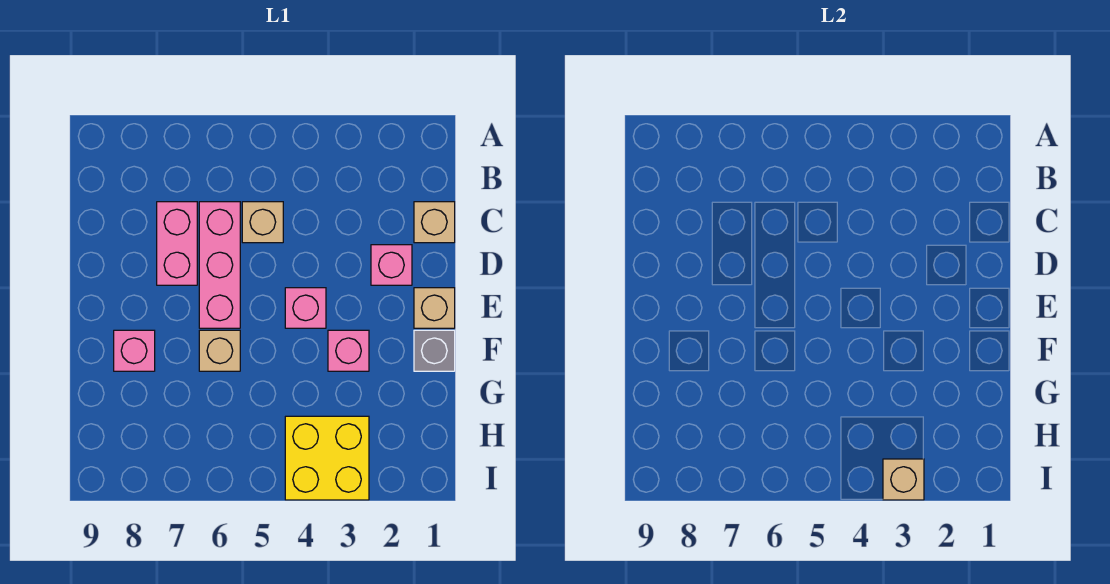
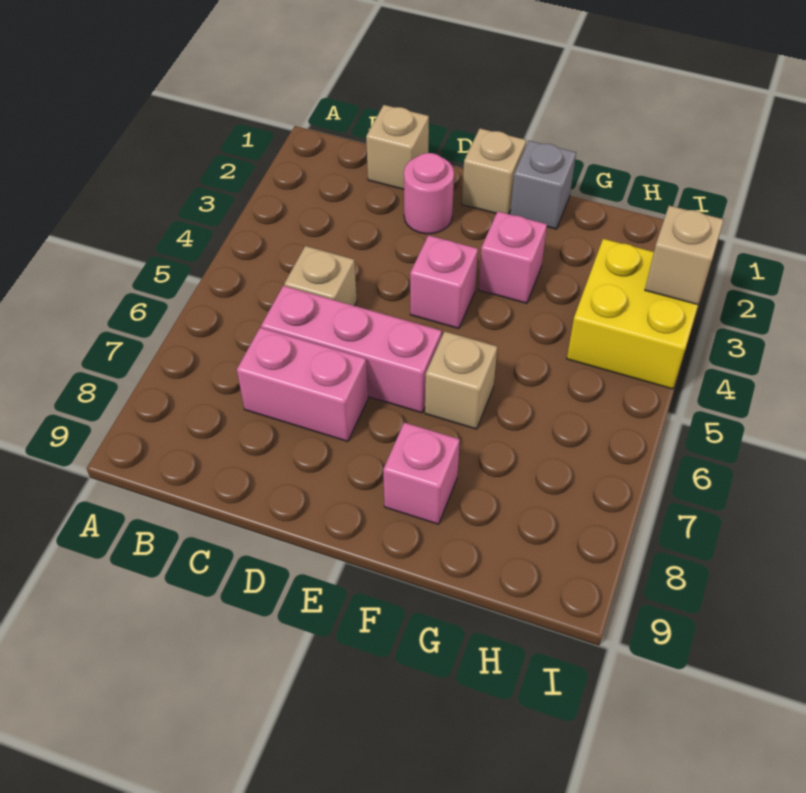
pink 1x1 brick [371,245,412,285] -> pink 1x1 round brick [404,153,454,234]

